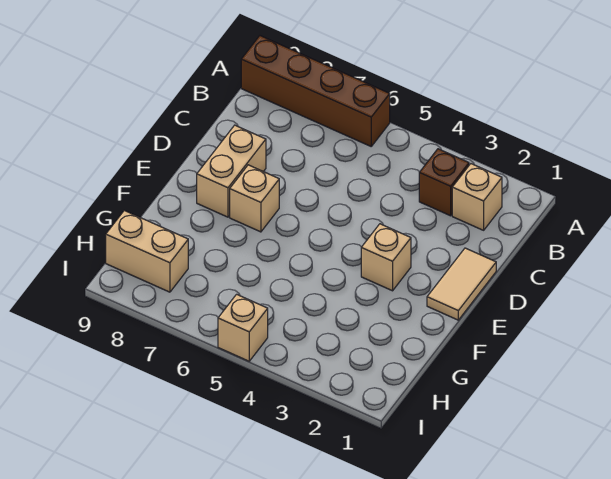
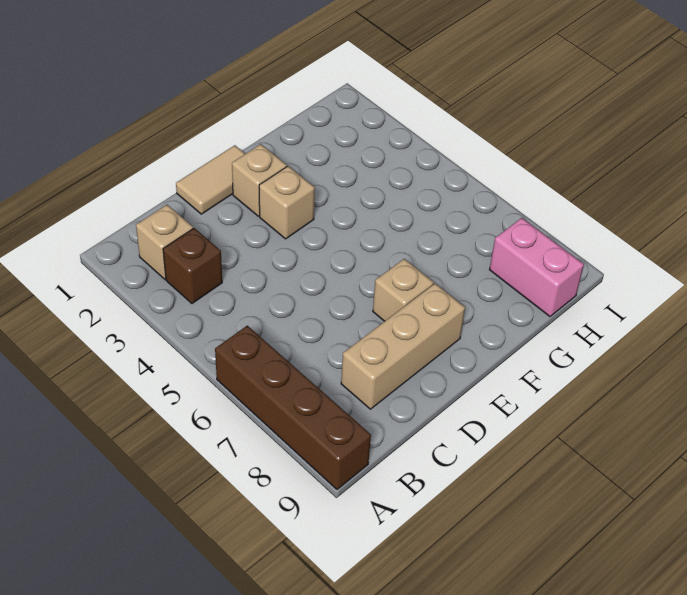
tan 1x2 brick [197,125,266,217] -> tan 1x3 brick [341,283,465,409]
tan 1x2 brick [106,211,188,292] -> pink 1x2 brick [490,218,584,316]
tan 1x1 brick [218,294,268,361] -> tan 1x1 brick moved to [232,144,287,216]

